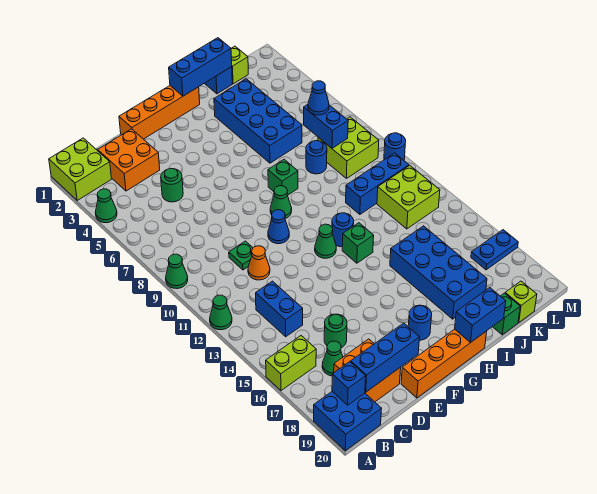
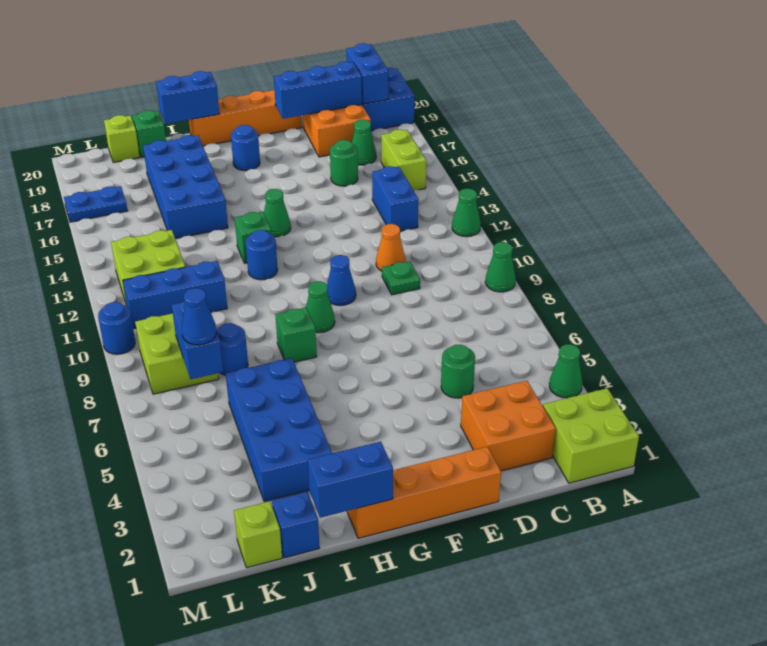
lime 1x2 brick [266,336,316,391] -> lime 1x2 brick turned to [381,130,426,190]
blue 1x1 brick [332,362,366,405] -> blue 1x2 brick [346,43,388,104]
green 1x1 cone [315,224,336,258] -> green 1x1 cone moved to [264,189,291,237]
blue 1x3 brick [169,38,232,96] -> blue 1x2 brick [308,442,393,518]

